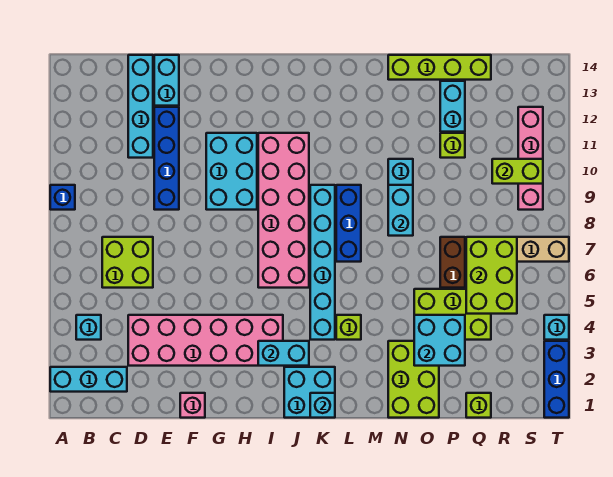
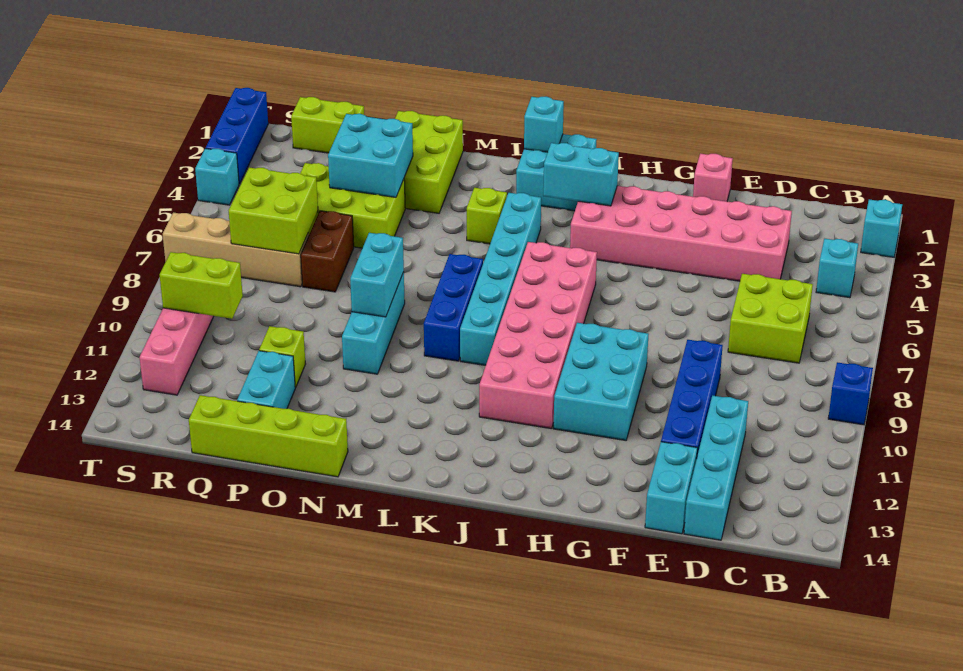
cyan 1x3 brick [50,367,127,392] -> cyan 1x1 brick [861,199,902,257]
lime 1x1 brick [466,393,491,418] -> lime 1x2 brick [291,97,364,153]
lime 2x3 brick [466,237,517,314] -> lime 2x2 brick [229,167,318,254]

